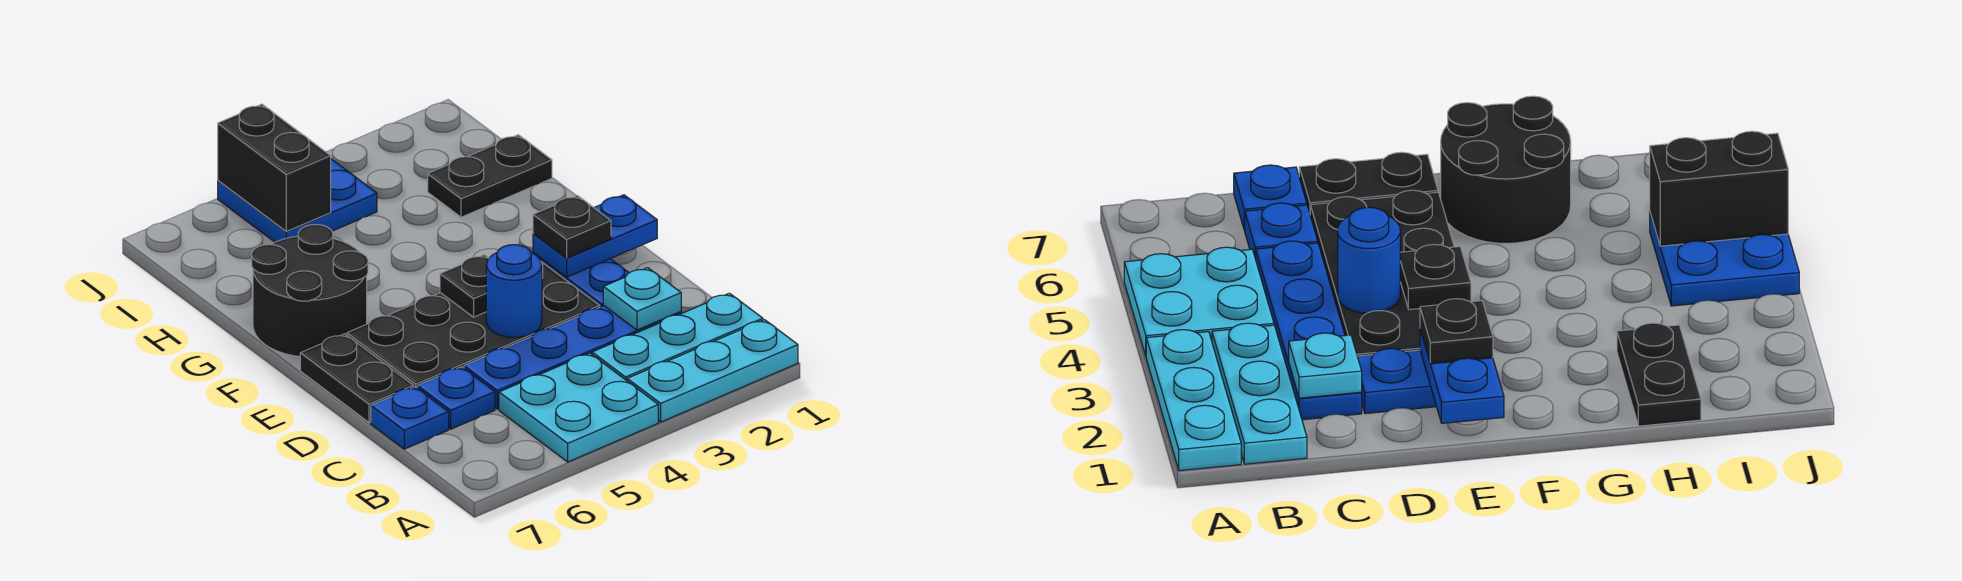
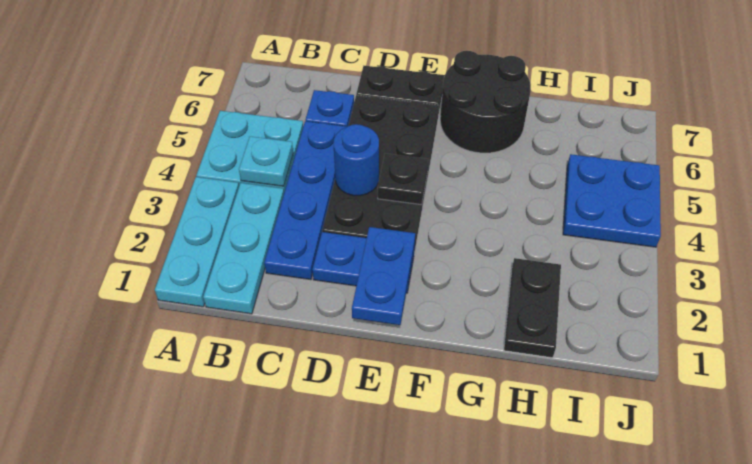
cyan 1x1 plate [603,268,681,330] -> cyan 1x1 plate moved to [239,136,293,186]
blue 1x1 plate [371,387,449,449] -> none
black 1x1 plate [533,196,611,258] -> none
black 1x2 brick [218,104,331,231] -> none

